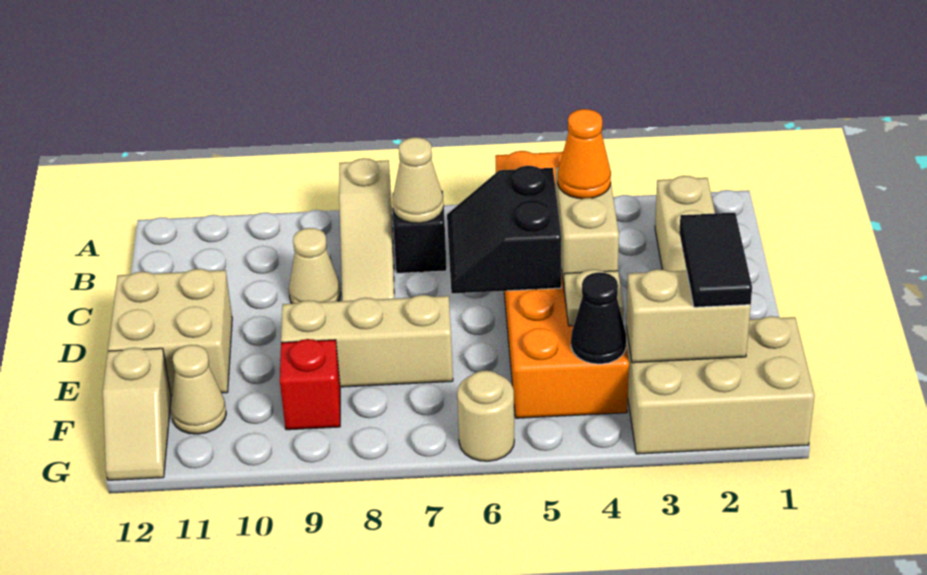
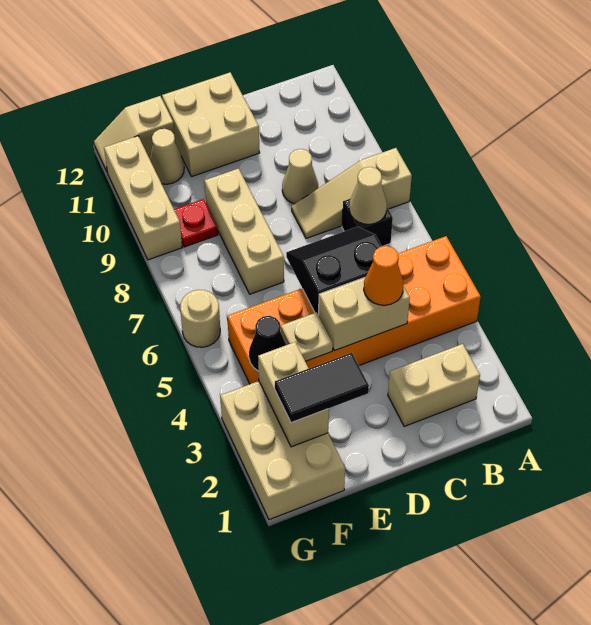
red 1x1 brick [280,339,340,430] -> red 1x1 plate [174,199,218,247]
none -> tan 1x3 brick [104,136,182,260]

